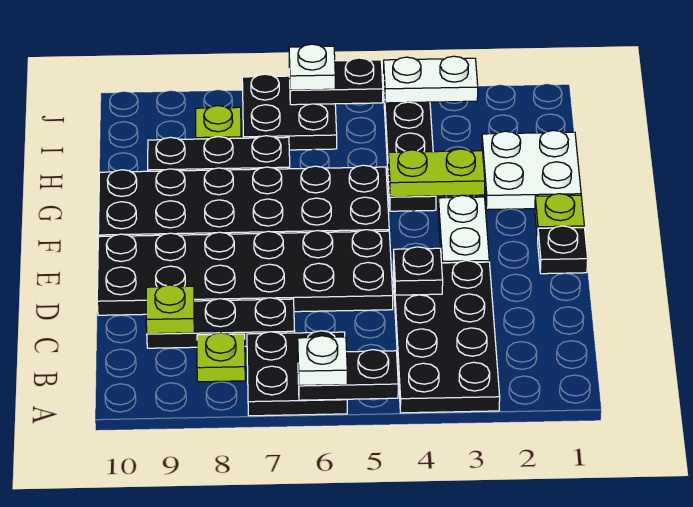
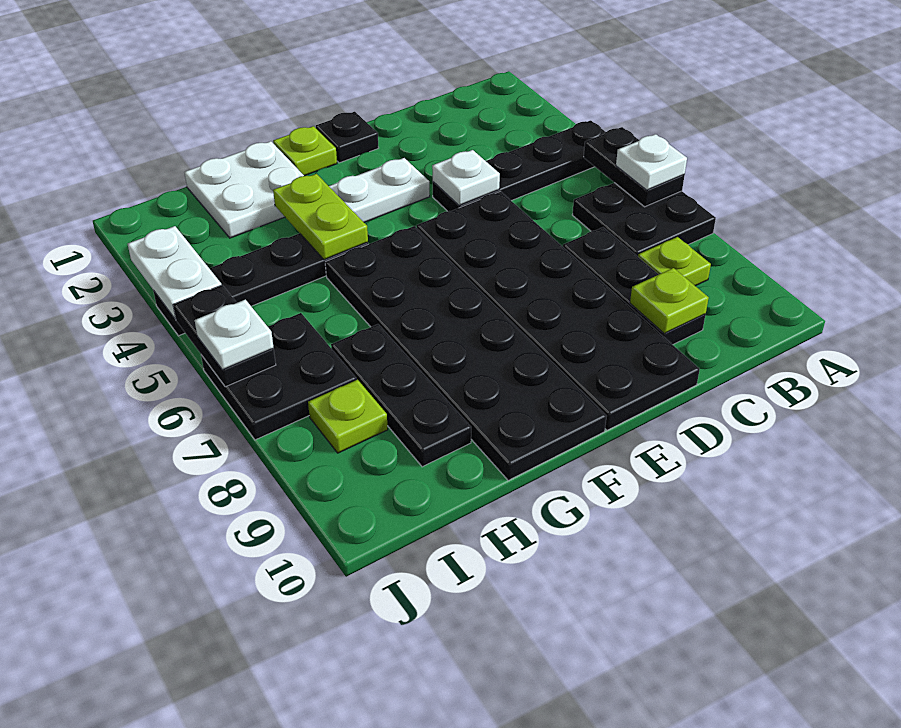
black 2x4 plate [393,261,500,413] -> black 1x4 plate [433,120,606,211]
black 1x1 plate [393,247,443,295] -> white 1x1 plate [432,150,500,206]

